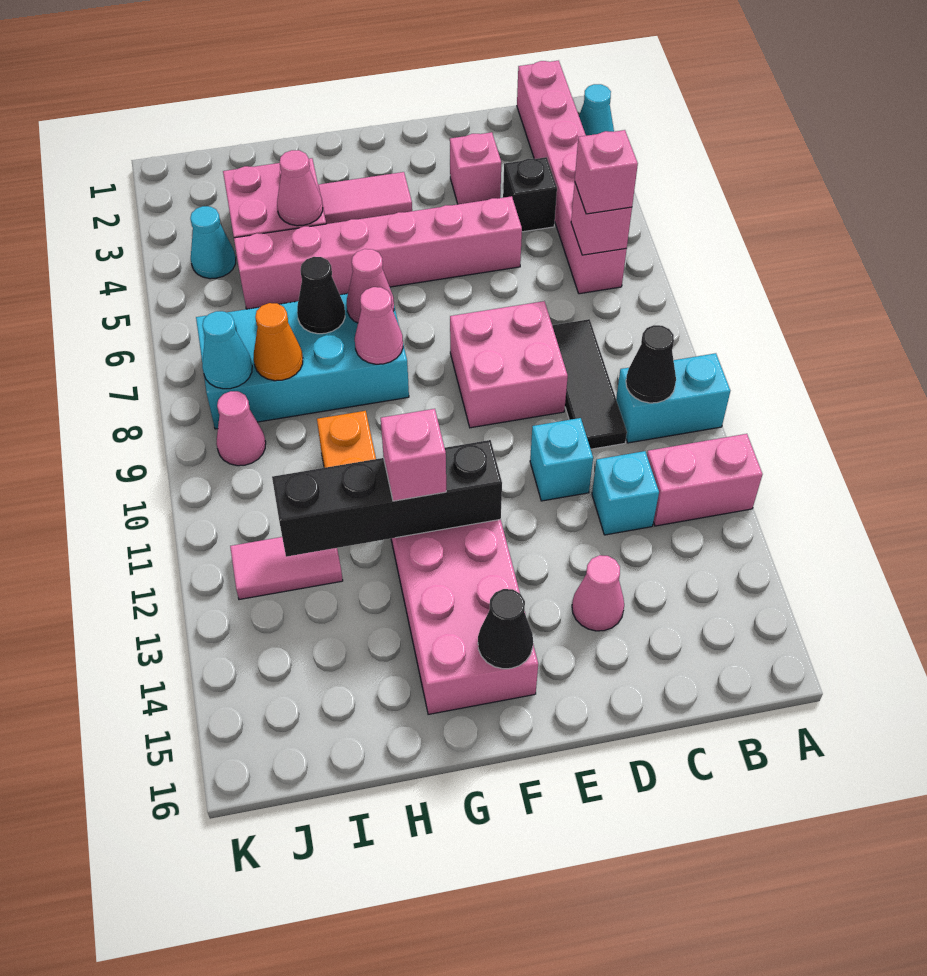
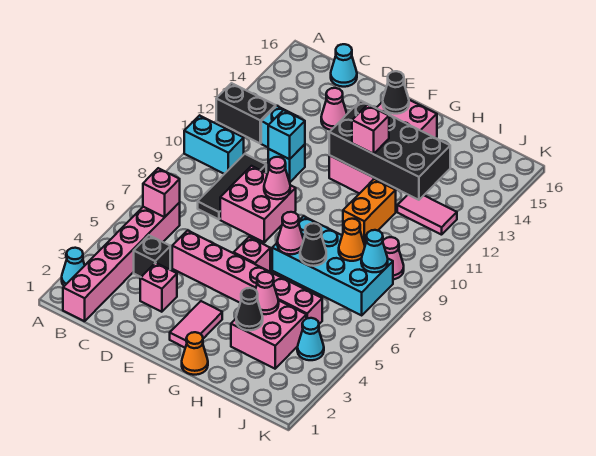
pink 1x2 brick [647,434,762,526] -> black 1x2 brick [216,83,276,143]
pink 1x1 brick [575,130,638,214] -> pink 1x1 brick moved to [234,237,270,272]
black 1x1 cone [626,325,676,403] -> black 1x1 cone moved to [236,288,263,330]
none -> cyan 1x1 cone [331,44,357,87]
none -> cyan 1x1 brick [268,110,305,159]
pink 1x2 tile [318,172,412,224] -> pink 1x2 tile turned to [170,301,222,348]
black 1x4 brick [272,440,502,557] -> black 2x4 brick [329,101,450,200]
none -> orange 1x1 cone [182,332,208,375]
pink 1x1 cone [355,287,403,364] -> pink 1x1 cone moved to [264,157,290,199]

